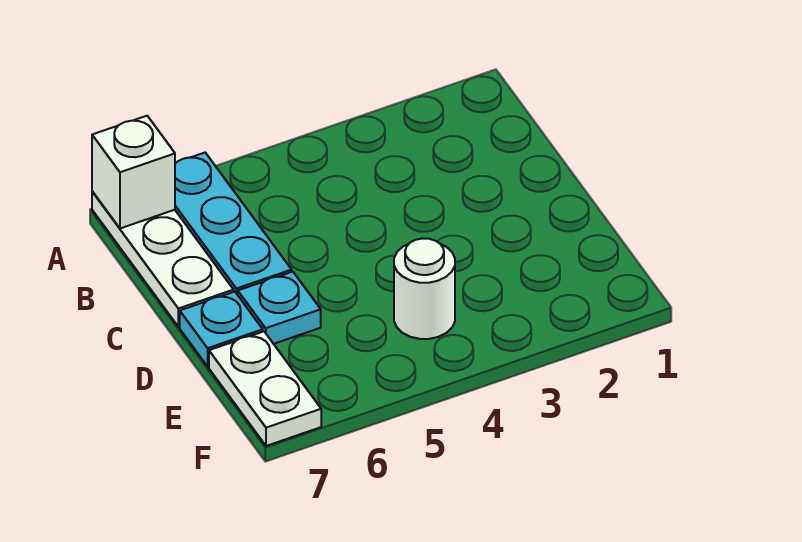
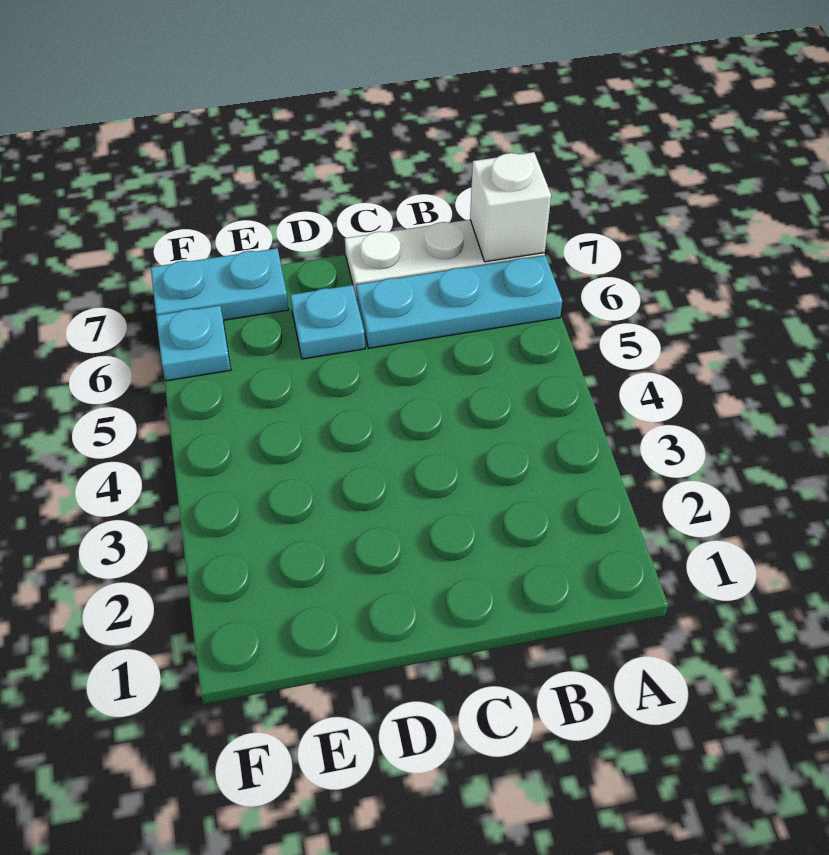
cyan 1x1 plate [180,292,263,366] -> cyan 1x1 plate moved to [156,305,231,381]
white 1x1 round brick [394,238,455,339] -> none
white 1x2 plate [209,331,321,446] -> cyan 1x2 plate [151,248,289,320]

